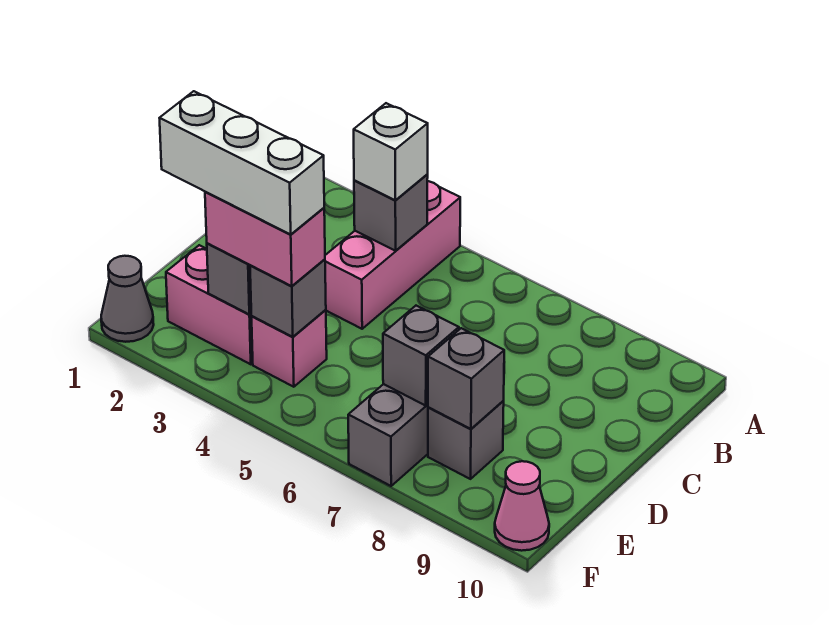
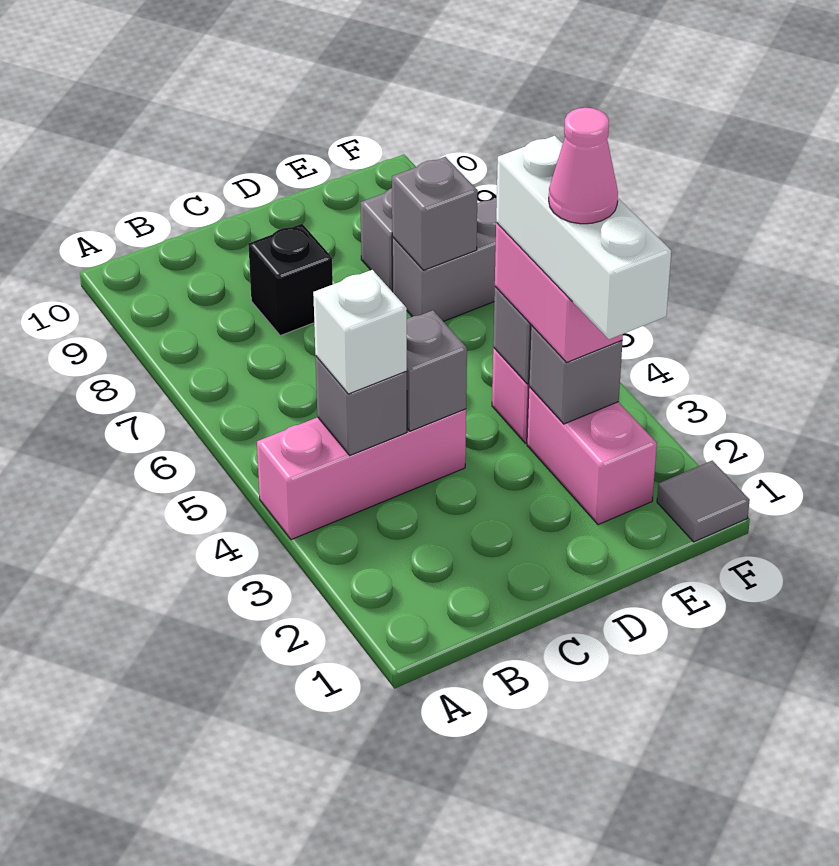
none -> black 1x1 brick [248,224,333,336]
grey 1x1 brick [428,328,504,429] -> grey 1x1 brick moved to [406,310,467,431]
grey 1x1 cone [101,256,154,342] -> grey 1x1 tile [657,461,750,542]
pink 1x1 cone [495,461,549,551] -> pink 1x1 cone moved to [549,108,618,224]

